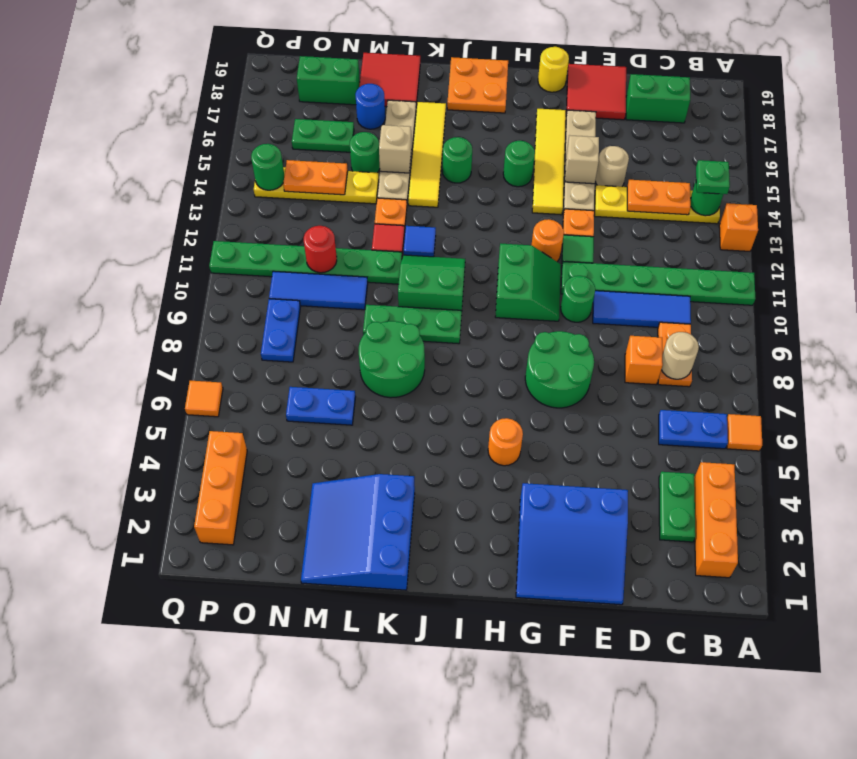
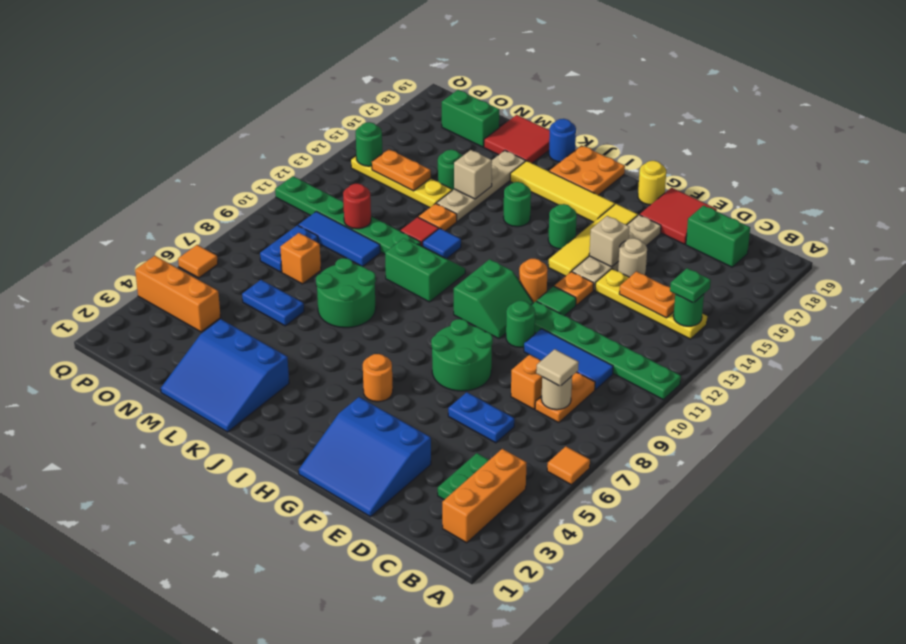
orange 1x1 brick [719,203,758,251] -> orange 1x1 brick moved to [280,233,321,284]
blue 1x2 plate [659,410,728,449] -> blue 1x2 plate moved to [448,392,514,443]
none -> tan 1x1 tile [536,349,579,386]
green 1x3 plate [363,305,462,344] -> none
blue 3x3 slope [301,474,415,590] -> blue 3x3 slope turned to [161,319,289,432]
yellow 1x4 tile [408,102,446,207] -> yellow 1x4 tile turned to [510,161,615,222]
blue 1x1 round brick [355,84,385,129] -> blue 1x1 round brick moved to [549,119,576,162]
green 1x2 plate [292,119,354,152] -> none
orange 1x3 brick [194,431,247,545] -> orange 1x3 brick turned to [135,256,221,332]

